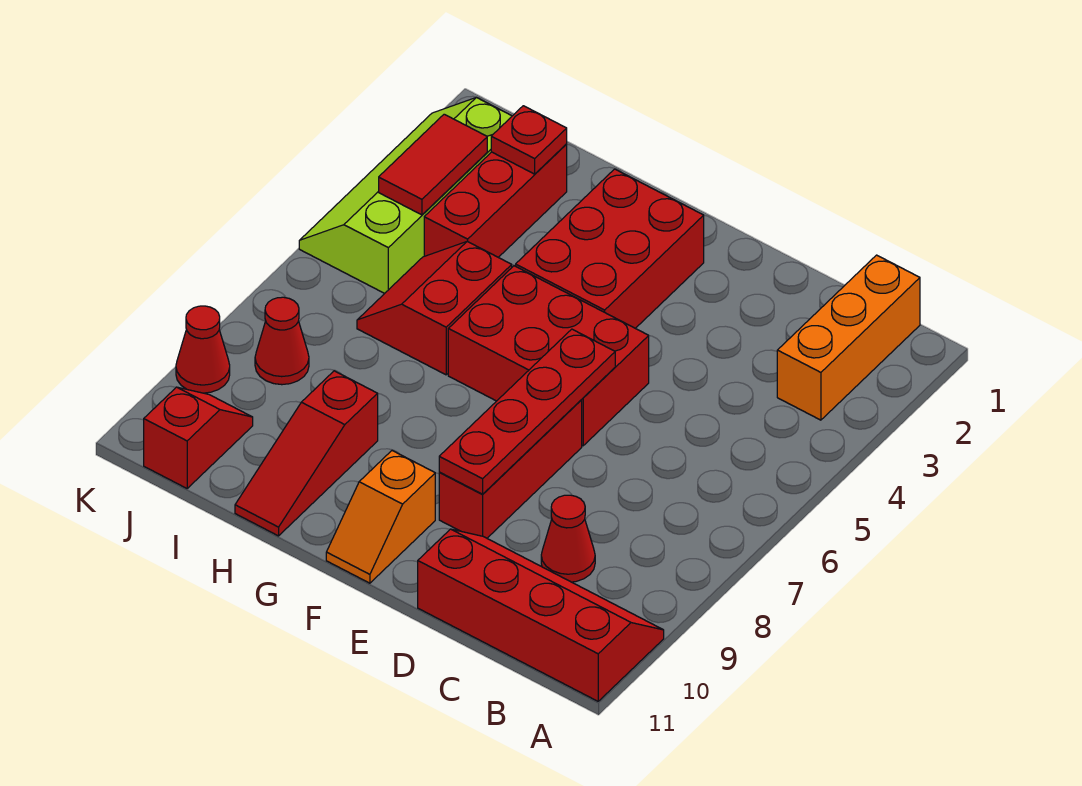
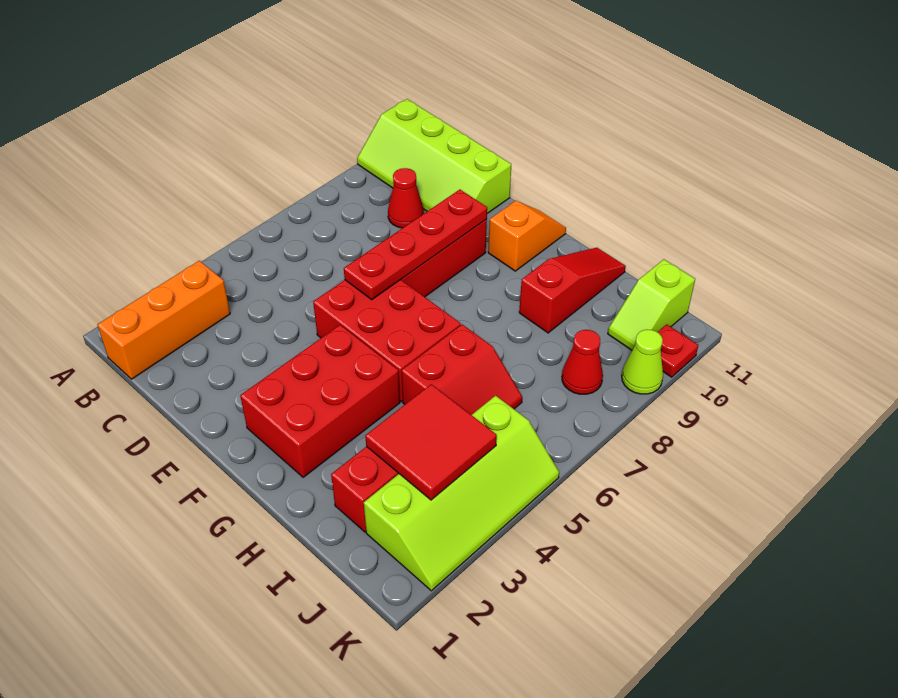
red 2x4 slope [418,529,664,701] -> lime 2x4 slope [357,99,511,213]
red 1x1 plate [491,106,567,174] -> red 1x1 plate moved to [658,324,698,377]
red 1x2 tile [379,114,487,215] -> red 2x2 tile [365,384,497,500]
red 1x2 slope [144,387,253,488] -> lime 1x2 slope [608,259,695,350]
red 1x1 cone [176,306,230,393] -> lime 1x1 cone [622,330,663,394]

